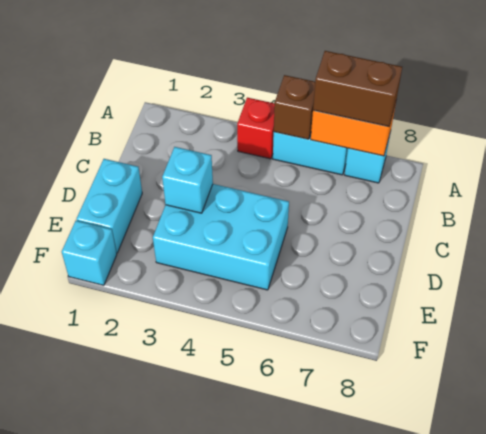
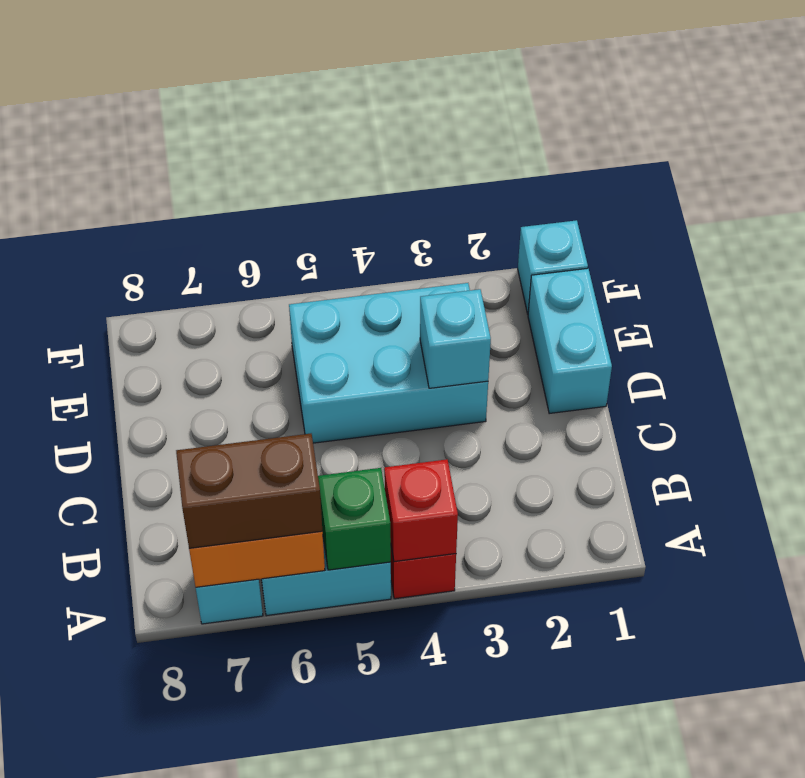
none -> red 1x1 brick [384,459,458,562]
brown 1x1 brick [274,75,315,139] -> green 1x1 brick [318,468,391,570]

